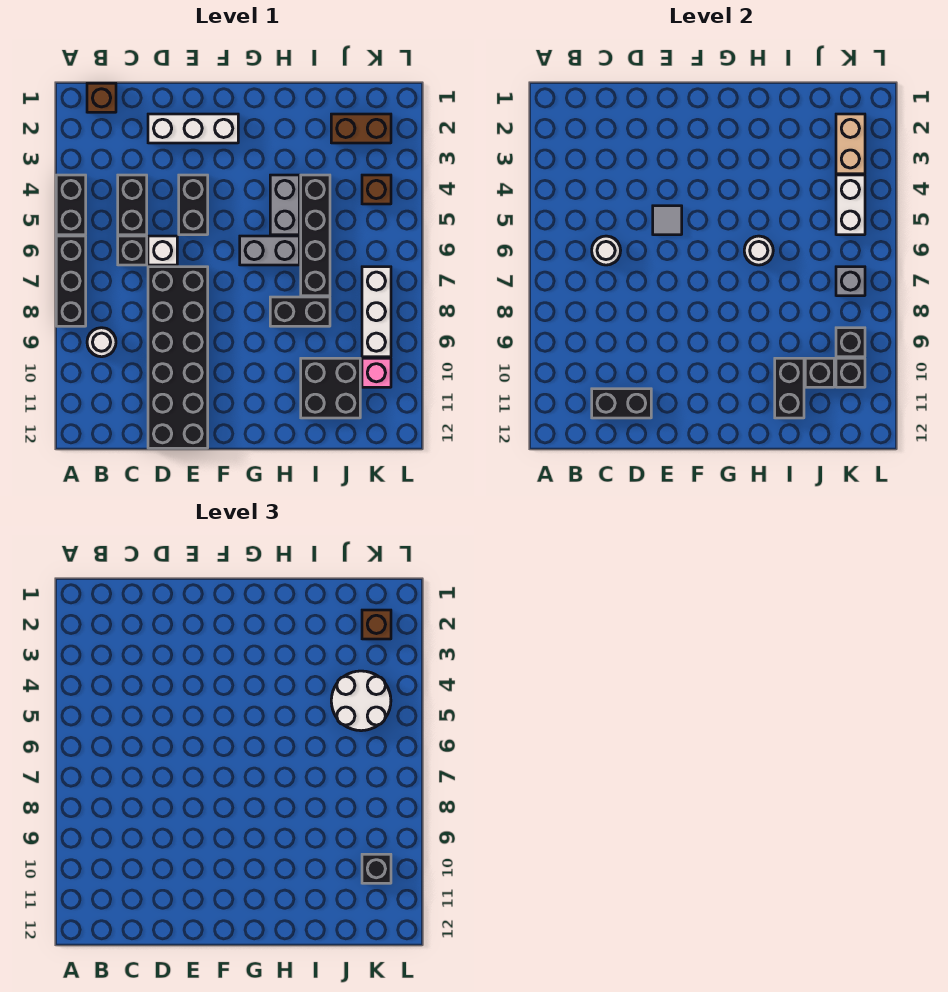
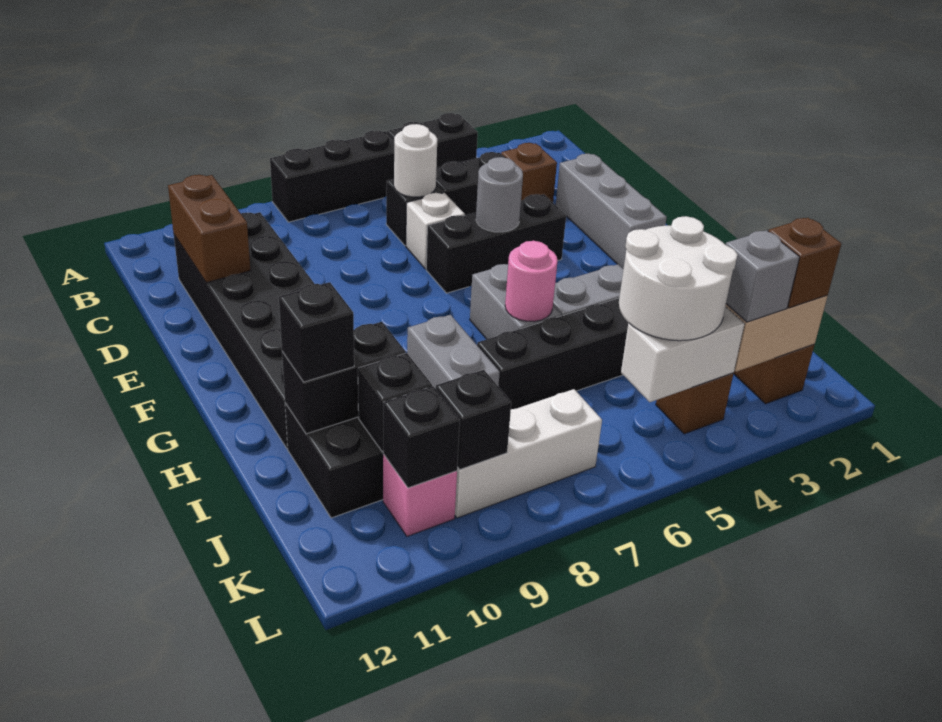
brown 1x1 brick [87,83,116,112] -> brown 1x1 brick moved to [501,143,557,202]
white 1x1 round brick [87,328,116,357] -> none
black 1x2 brick [592,389,651,418] -> brown 1x2 brick [168,175,251,283]
white 1x3 brick [148,114,238,143] -> grey 1x3 brick [556,154,667,269]
black 2x6 brick [148,267,208,448] -> black 2x6 brick turned to [174,212,314,448]
black 1x2 brick [179,175,208,235] -> black 1x3 brick [426,194,566,293]
grey 1x1 tile [653,206,682,235] -> grey 1x1 round brick [476,157,523,232]
white 1x1 round brick [744,236,773,265] -> pink 1x1 round brick [505,241,557,321]
black 1x2 brick [270,297,330,326] -> grey 1x2 brick [407,315,500,389]
grey 1x1 brick [836,267,865,296] -> grey 1x1 brick moved to [726,230,800,322]
black 1x1 brick [362,854,391,883] -> black 1x1 brick moved to [279,282,354,382]

